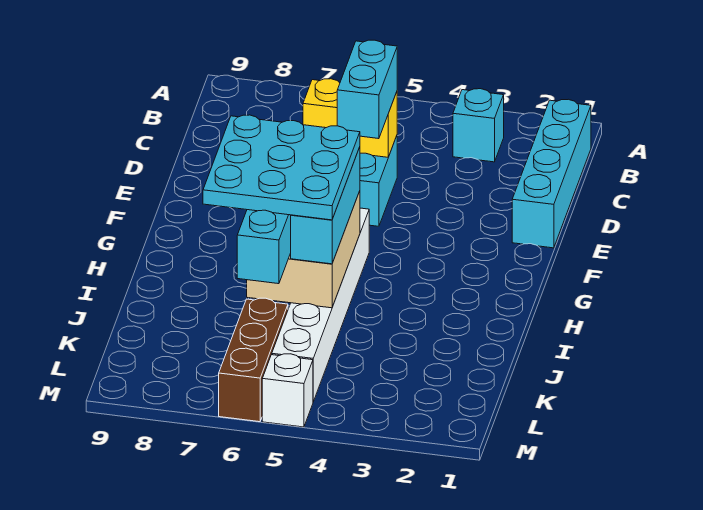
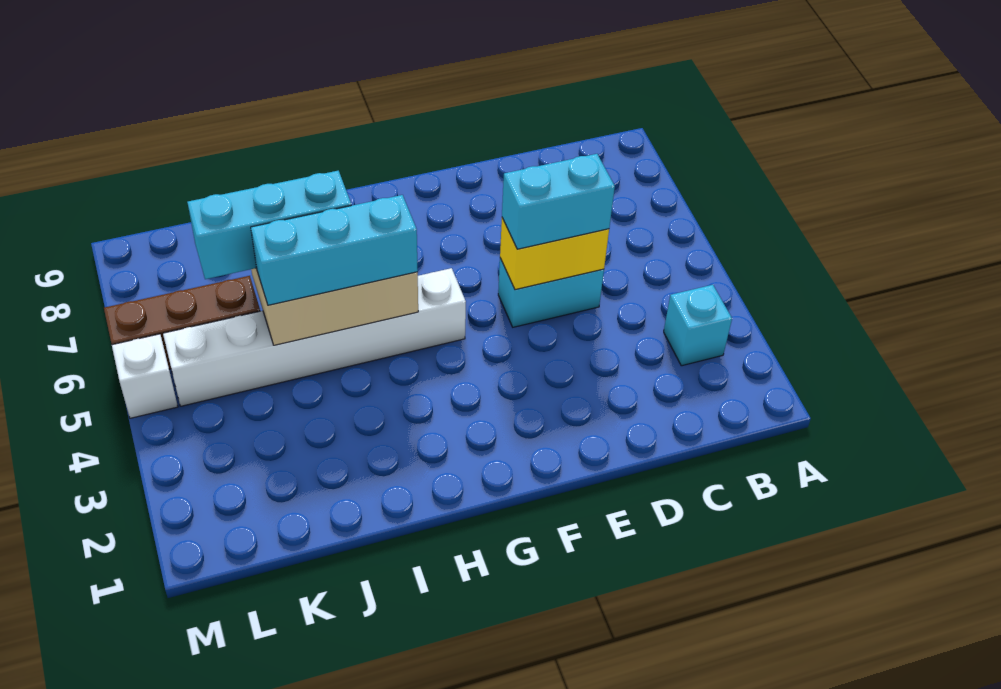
cyan 1x4 brick [512,99,591,248] -> none
yellow 1x2 brick [303,79,397,157] -> yellow 1x2 brick turned to [500,218,609,290]
cyan 3x3 plate [203,115,360,220] -> none

